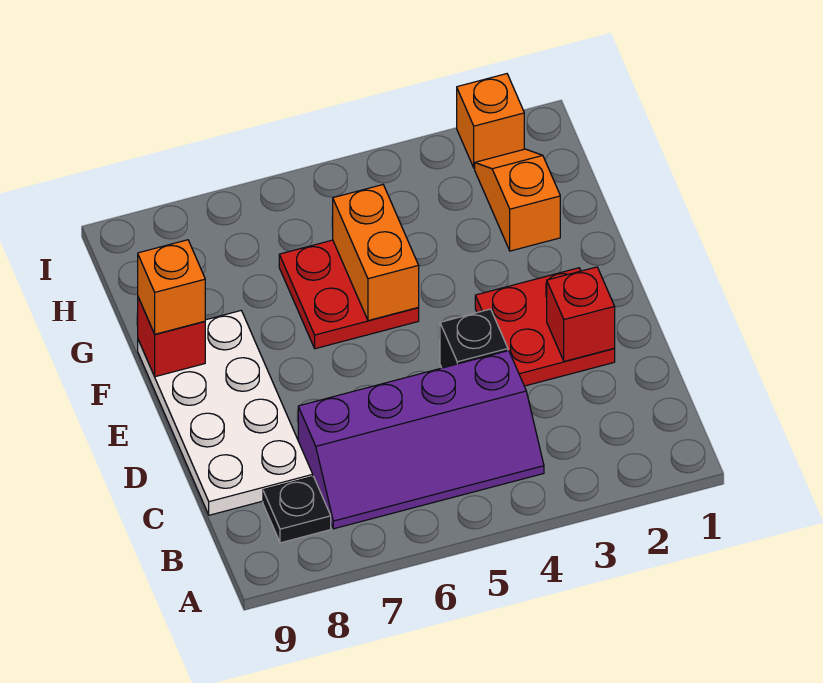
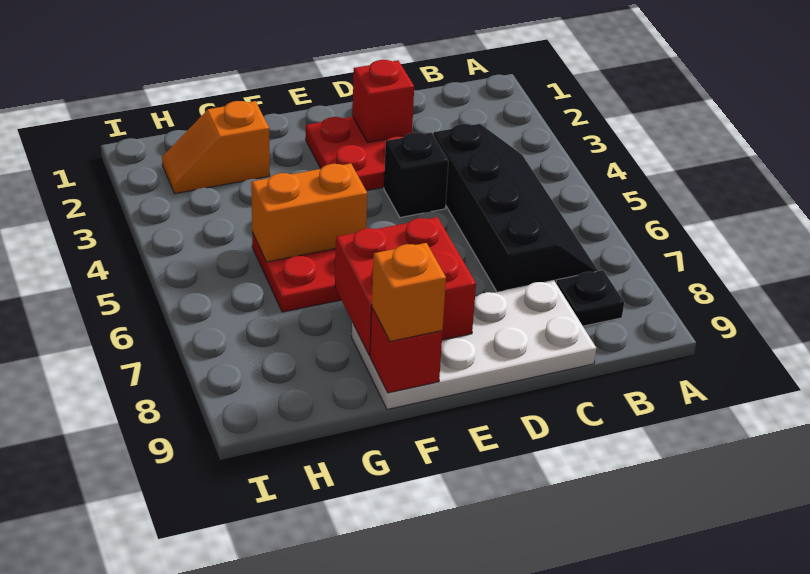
purple 2x4 slope [298,351,544,529] -> black 2x4 slope [434,124,598,292]
none -> red 2x2 brick [335,217,476,356]
orange 1x1 brick [457,74,524,168] -> none

